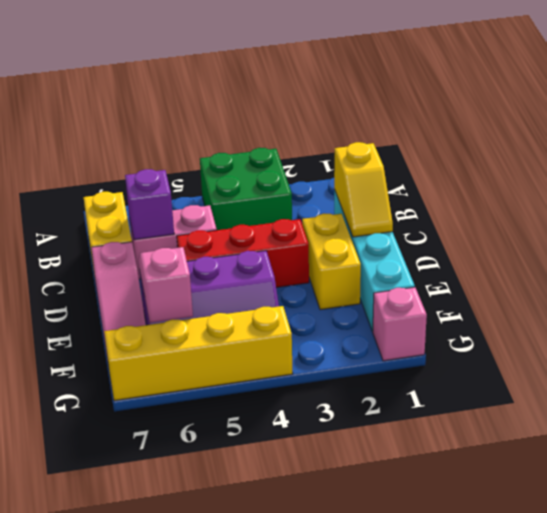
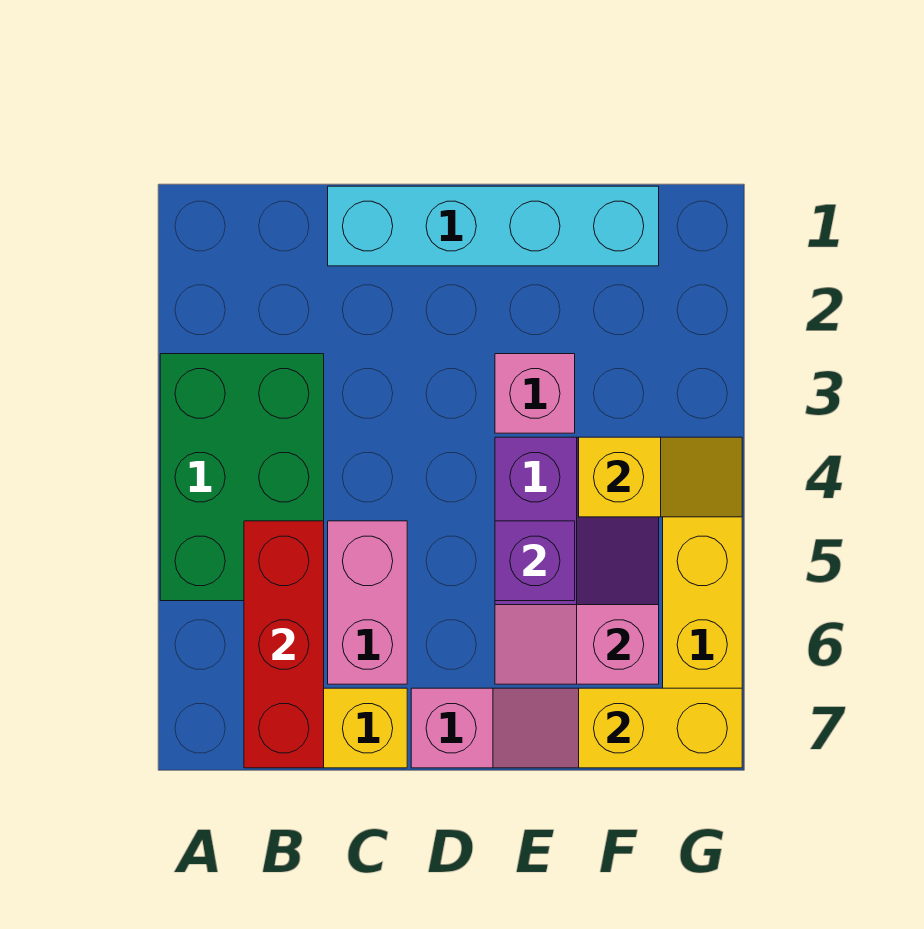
green 2x2 brick [200,148,292,230] -> green 2x3 brick [160,354,324,601]
yellow 1x2 slope [334,142,393,237] -> yellow 1x2 slope moved to [579,437,742,517]
purple 1x1 brick [125,169,174,240] -> purple 1x1 brick moved to [495,521,575,601]
yellow 1x2 brick [302,213,361,310] -> yellow 1x2 brick moved to [579,688,742,768]
red 1x3 brick [177,219,309,288] -> red 1x3 brick moved to [244,521,324,768]
pink 1x1 brick [373,287,427,361] -> pink 1x1 brick moved to [495,354,575,433]

